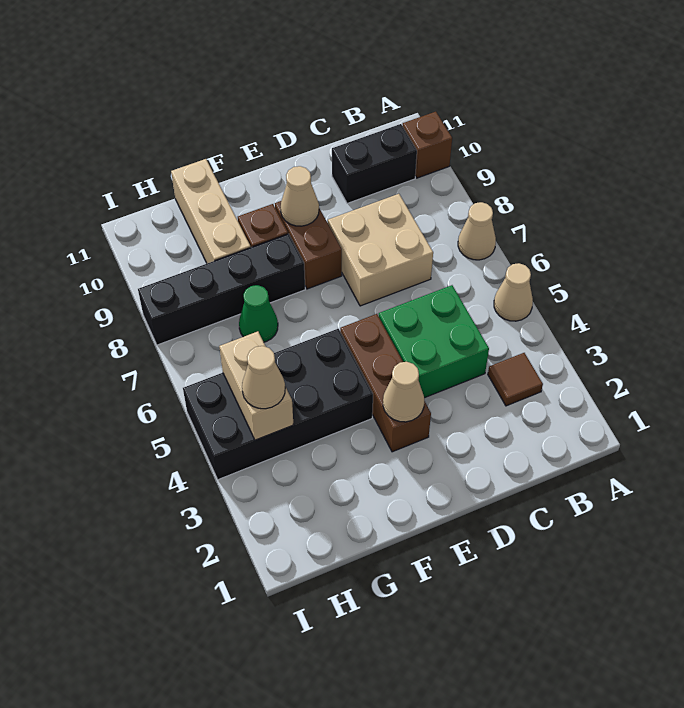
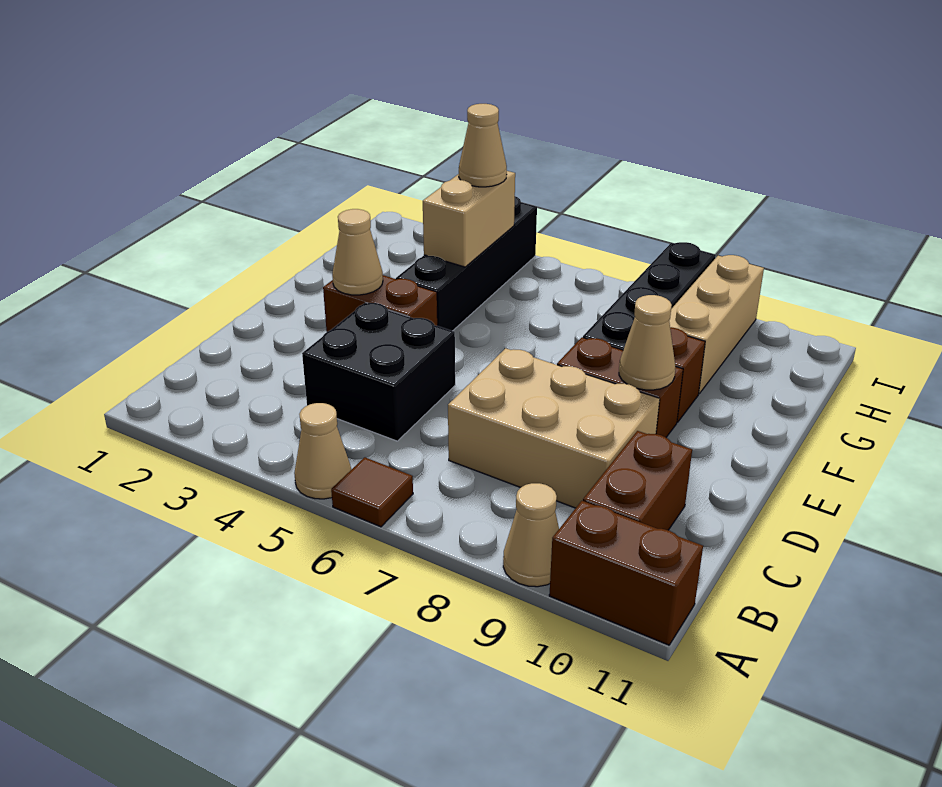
tan 1x1 cone [458,202,496,260] -> tan 1x1 cone moved to [503,483,559,587]
brown 1x1 brick [403,112,452,178] -> brown 1x2 brick [549,501,703,645]
brown 1x1 tile [488,353,543,406] -> brown 1x1 tile moved to [331,457,413,527]
black 1x2 brick [332,124,417,203] -> brown 1x2 brick [583,431,692,530]
green 2x2 brick [379,285,489,398] -> black 2x2 brick [302,303,455,441]
tan 2x2 brick [328,194,433,306] -> tan 2x3 brick [448,348,660,508]
brown 1x3 brick [340,314,431,452] -> brown 1x2 brick [323,275,438,332]
black 2x4 brick [183,329,373,480] -> black 1x4 brick [396,196,537,331]
green 1x1 cone [239,285,278,342] -> none
tan 1x3 brick [171,159,251,263] -> tan 1x3 brick turned to [669,255,764,394]
tan 1x2 brick [219,331,293,440] -> tan 1x2 brick turned to [423,171,515,267]

